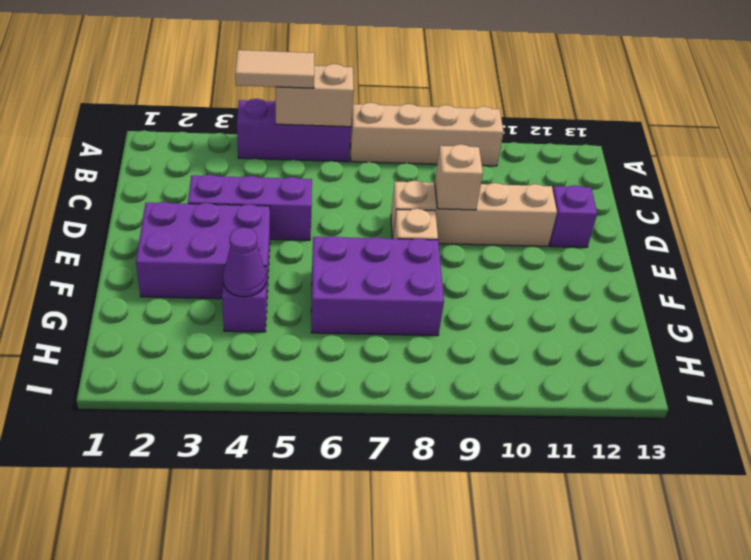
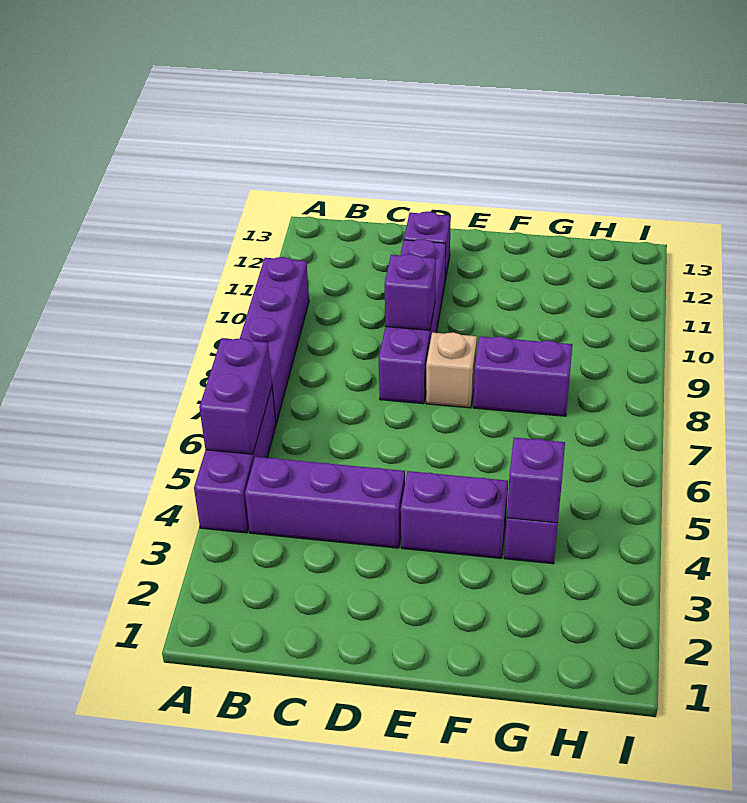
tan 1x2 tile [235,50,315,88] -> none
tan 1x2 brick [276,64,354,127] -> purple 1x2 brick [199,338,272,454]
tan 1x4 brick [350,103,503,166] -> purple 1x4 brick [240,257,309,423]
purple 1x3 brick [188,175,312,240] -> purple 1x3 brick turned to [245,457,405,548]
tan 1x4 brick [391,181,557,246] -> purple 1x4 brick [379,239,446,404]
tan 1x1 brick [435,144,483,210] -> purple 1x1 brick [385,254,436,330]
purple 2x3 brick [136,202,270,299] -> purple 1x2 brick [401,471,508,558]
purple 2x3 brick [311,236,444,336] -> purple 1x2 brick [473,336,572,416]
purple 1x1 cone [223,227,266,297] -> purple 1x1 brick [507,438,565,523]

